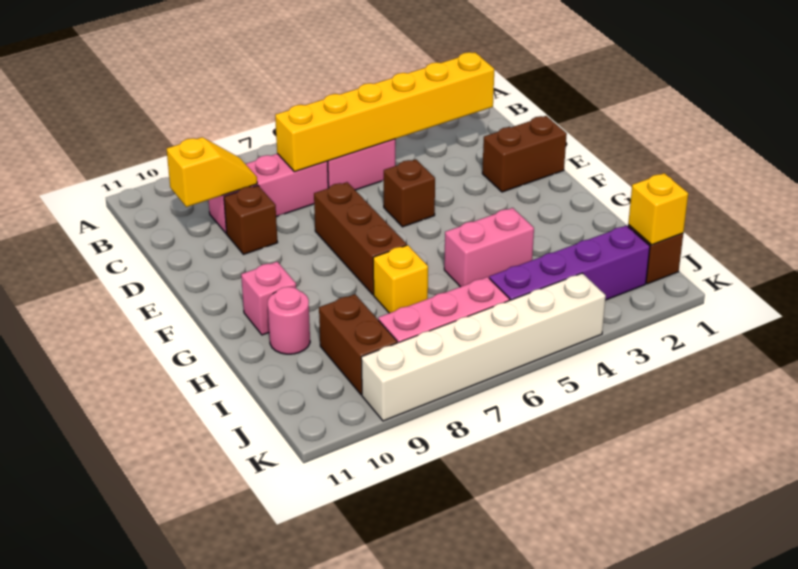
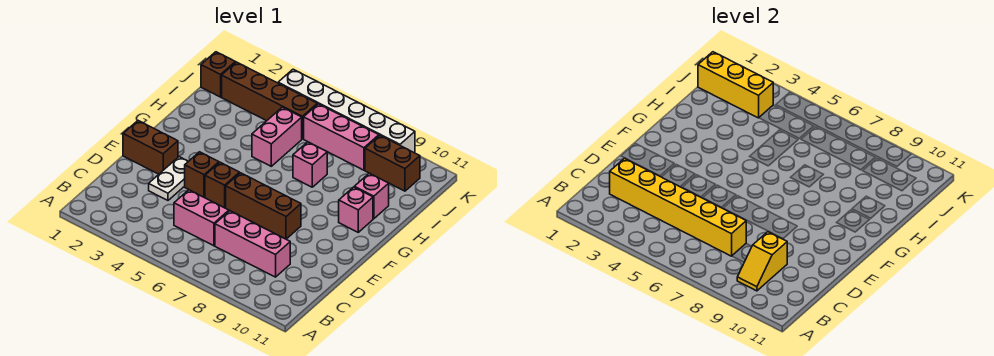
yellow 1x2 slope [167,137,257,207] -> yellow 1x2 slope turned to [737,232,787,291]
none -> white 1x2 plate [149,157,188,200]
brown 1x1 brick [224,186,278,254] -> brown 1x1 brick moved to [185,152,219,197]
brown 1x3 brick [314,182,407,295] -> brown 1x3 brick turned to [226,173,301,239]
pink 1x2 brick [444,208,534,287] -> pink 1x2 brick turned to [252,107,302,166]
yellow 1x1 brick [373,245,428,313] -> pink 1x1 brick [293,142,327,187]
pink 1x1 round brick [268,287,310,354] -> pink 1x1 brick [355,173,389,219]
brown 1x2 brick [319,294,397,395] -> brown 1x2 brick turned to [365,136,420,191]
yellow 1x1 brick [628,173,688,245] -> yellow 1x3 brick [698,52,773,118]
purple 1x4 brick [489,226,650,300] -> brown 1x4 brick [222,62,317,139]

